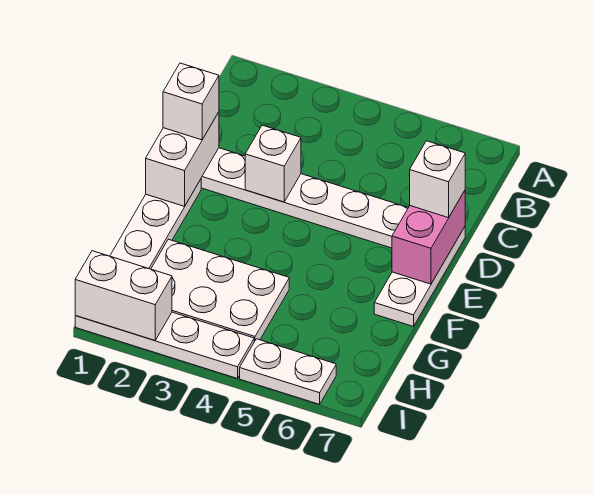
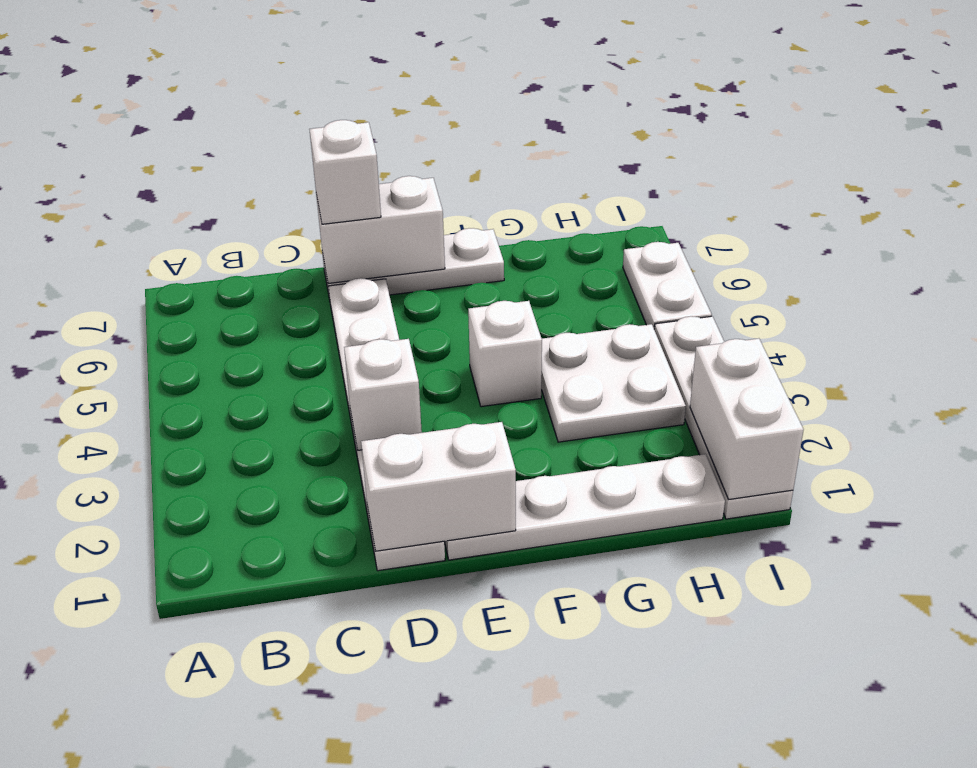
white 1x1 brick [163,63,219,140] -> white 1x1 brick moved to [468,301,542,407]
pink 1x2 brick [392,191,465,284] -> white 1x2 brick [316,176,445,284]
white 2x3 plate [151,239,289,342] -> white 2x2 plate [541,324,686,442]

